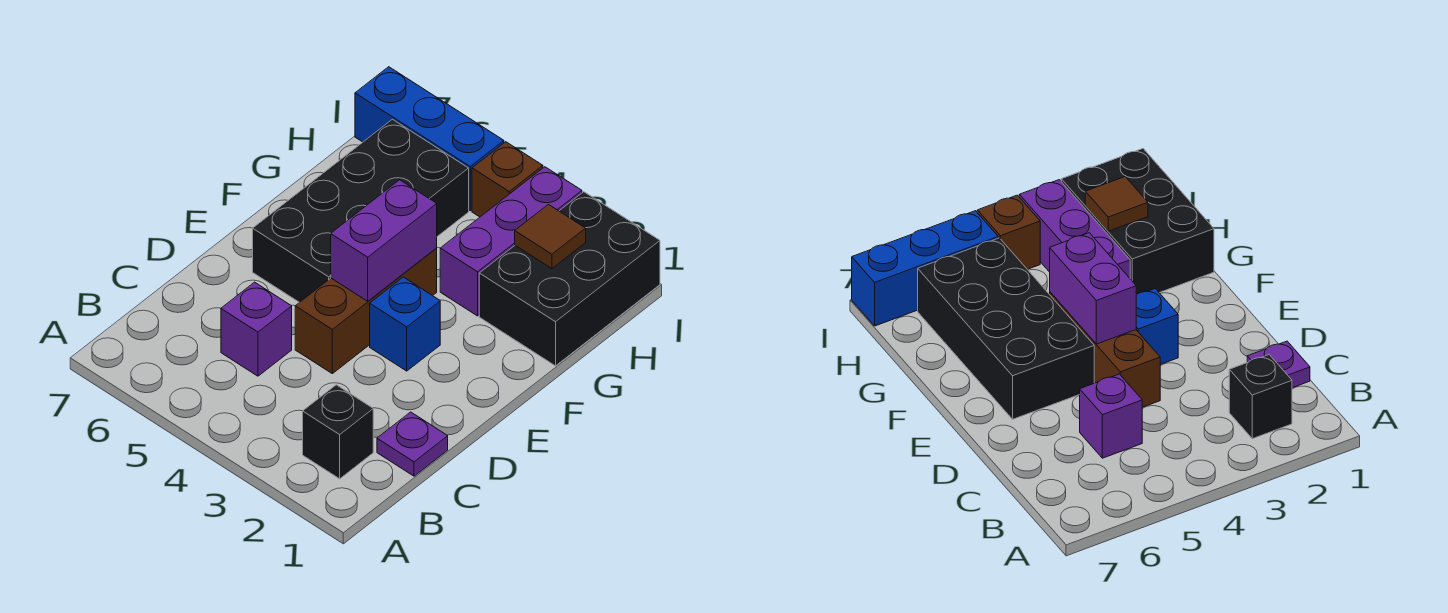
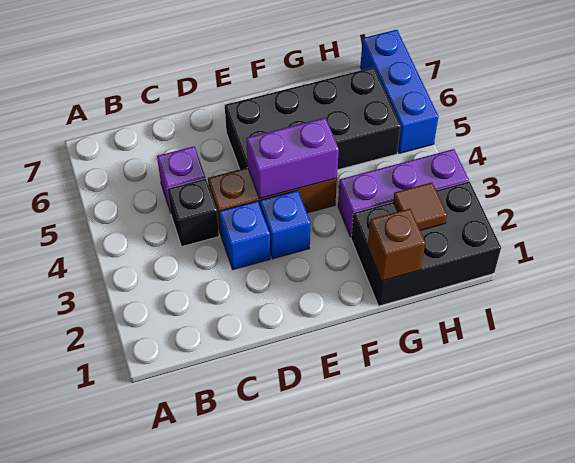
black 1x1 brick [303,385,373,479] -> black 1x1 brick moved to [168,178,219,246]
purple 1x1 plate [377,412,448,476] -> none
none -> blue 1x1 brick [219,201,270,270]
brown 1x1 brick [472,142,543,217] -> brown 1x1 brick moved to [368,209,425,281]

